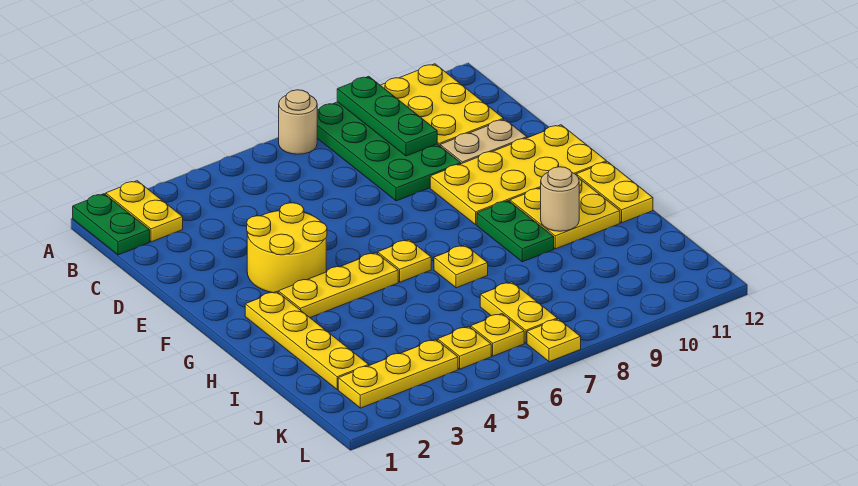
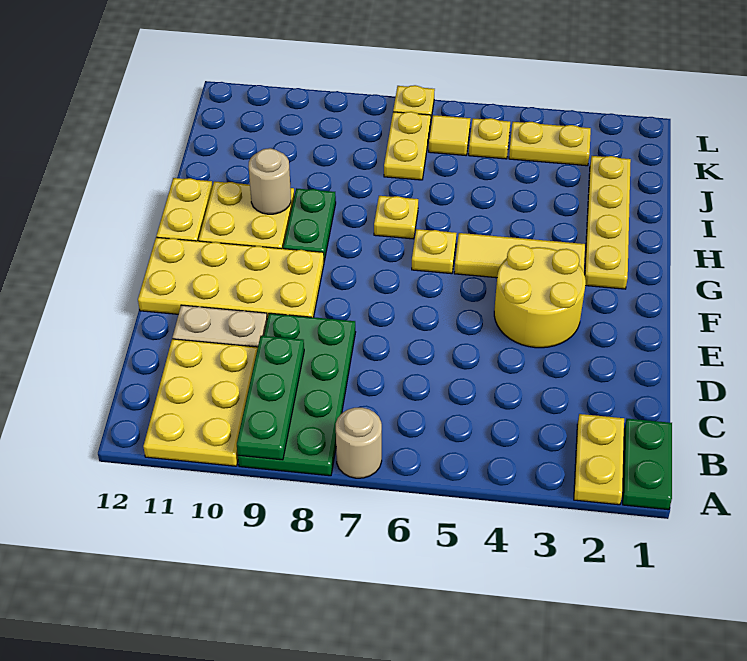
yellow 1x3 plate [278,253,398,317] -> yellow 1x3 tile [454,233,585,278]
yellow 1x3 plate [338,340,458,408] -> yellow 1x2 plate [509,122,591,166]
yellow 1x1 plate [471,314,524,356] -> yellow 1x1 tile [429,115,470,155]

